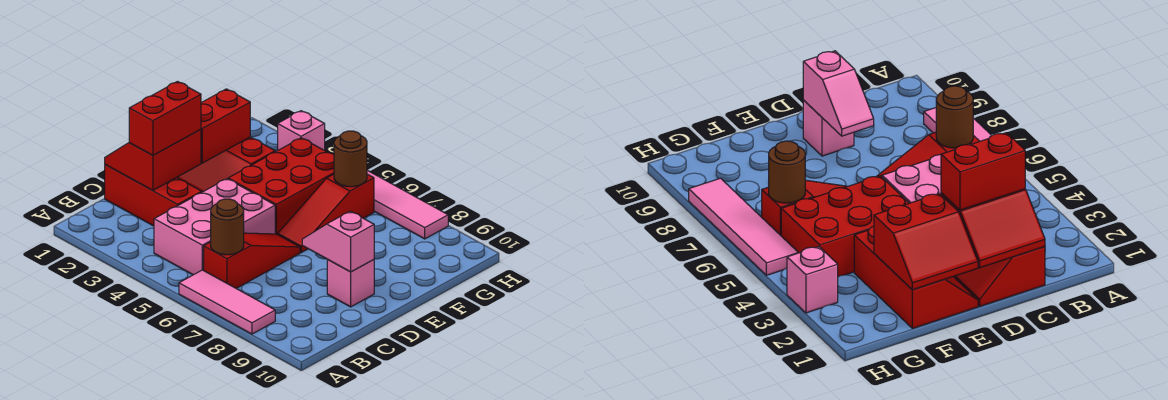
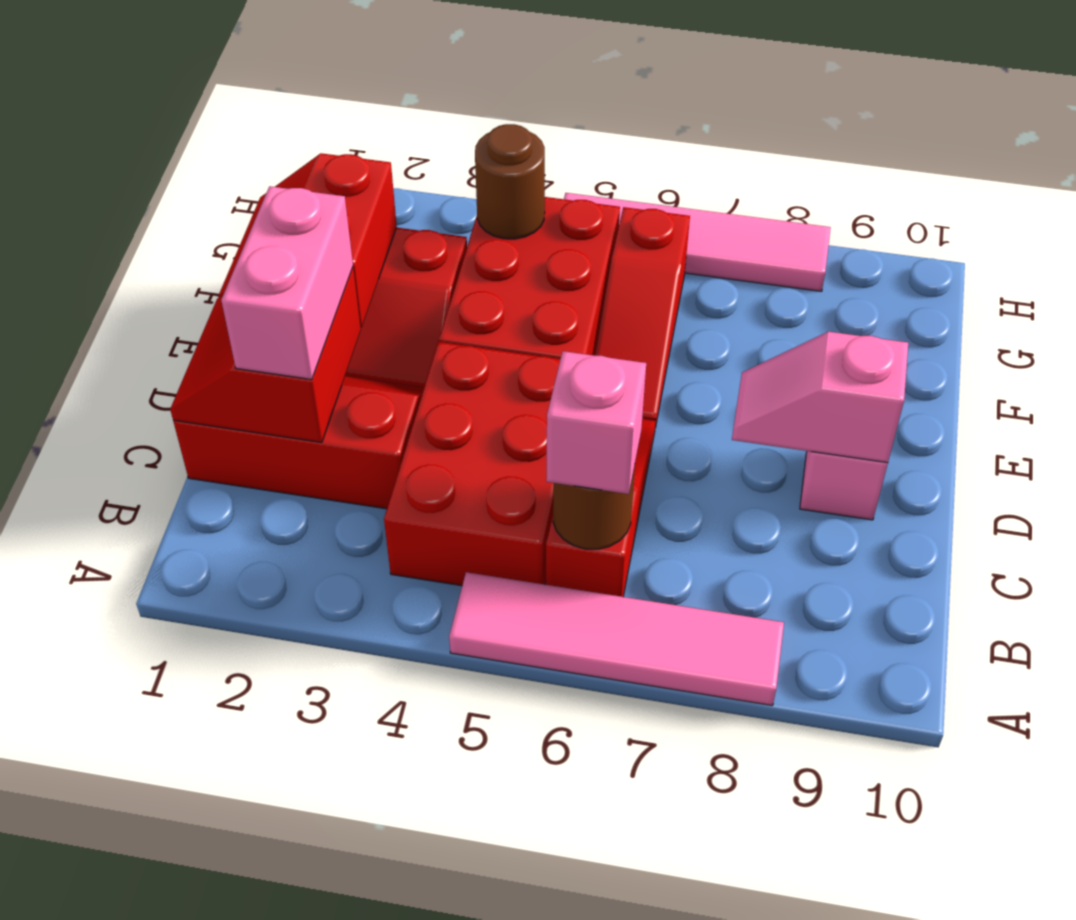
pink 1x3 tile [179,270,275,334] -> pink 1x4 tile [449,572,784,706]
pink 2x3 brick [154,179,275,275] -> red 2x3 brick [384,342,560,586]
red 1x2 brick [129,82,201,155] -> pink 1x2 brick [221,186,353,380]
brown 1x1 round brick [334,131,367,187] -> brown 1x1 round brick moved to [475,124,545,239]
pink 1x1 brick [278,111,325,150] -> pink 1x1 brick moved to [546,351,646,494]

